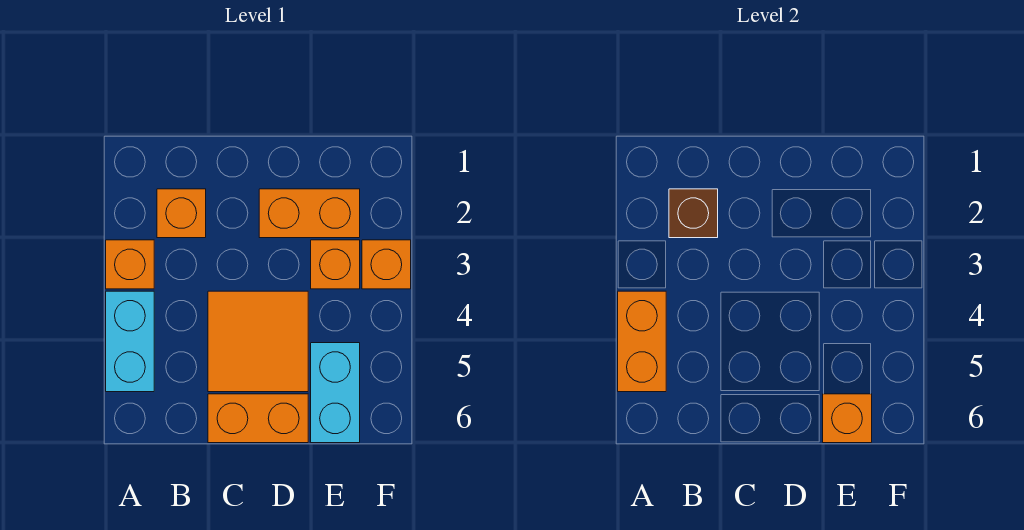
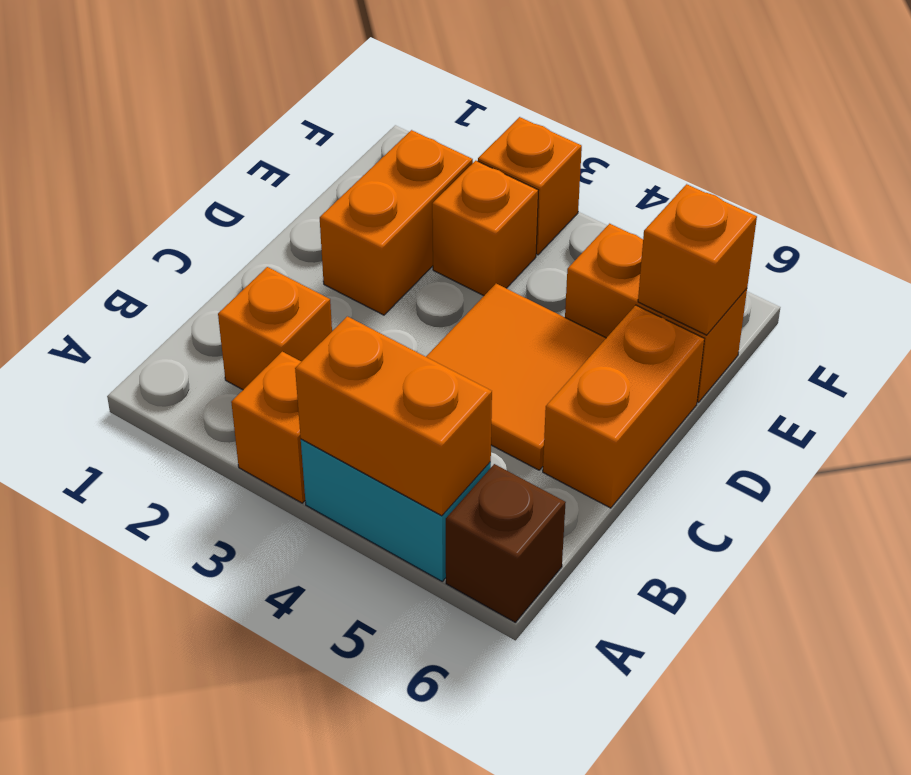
brown 1x1 brick [669,189,718,238] -> brown 1x1 brick moved to [446,464,566,622]
cyan 1x2 brick [311,343,360,443] -> orange 1x2 brick [565,224,747,402]

